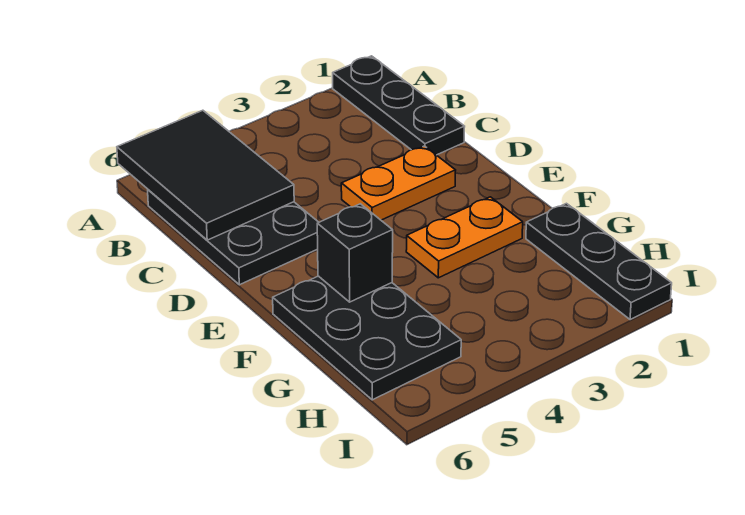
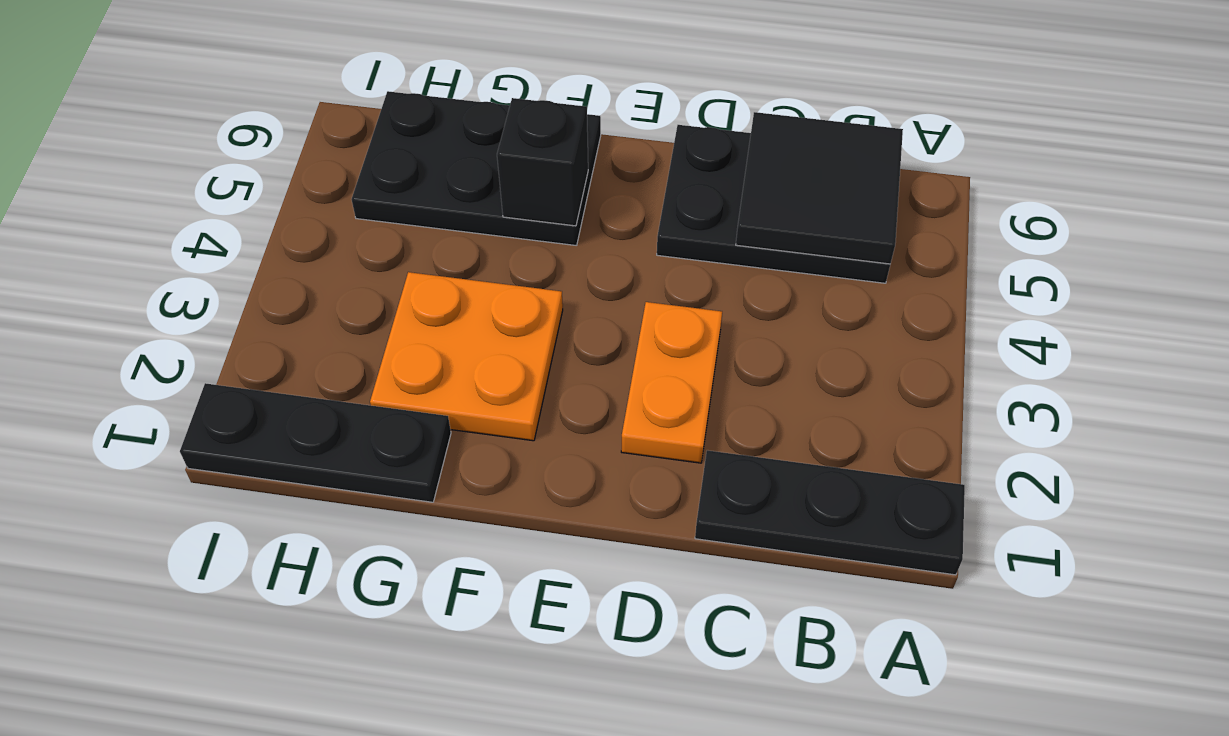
black 2x3 tile [117,110,294,240] -> black 2x2 tile [736,112,903,264]
orange 1x2 plate [406,197,523,278] -> orange 2x2 plate [370,272,563,441]

